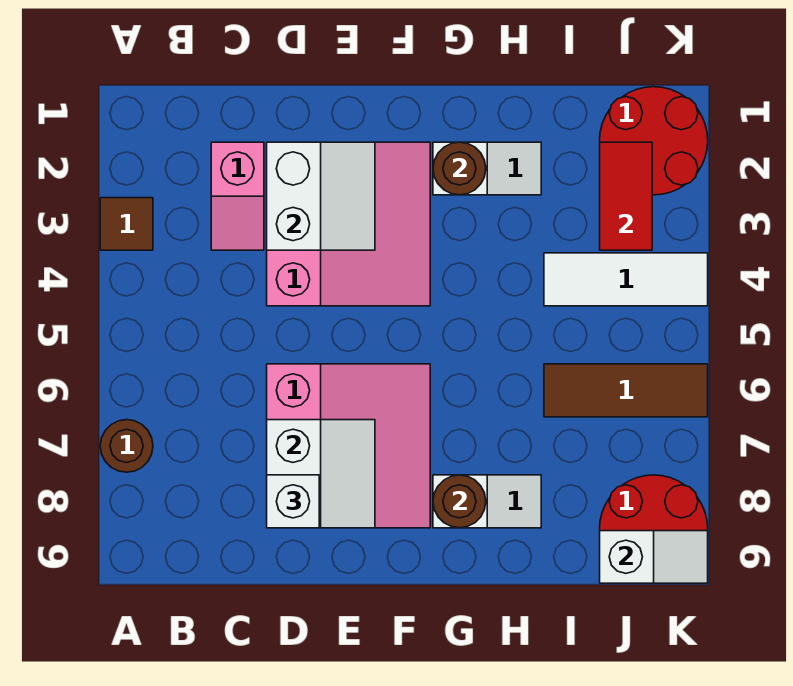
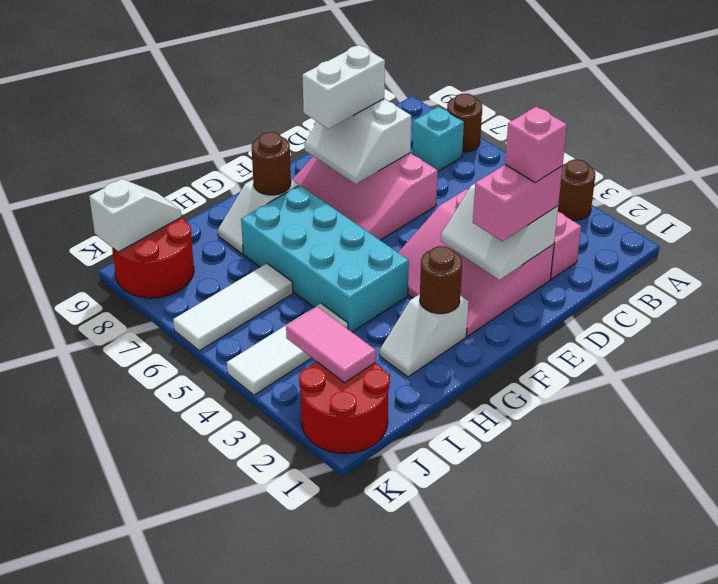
brown 1x1 tile [100,198,153,250] -> brown 1x1 round brick [558,160,595,220]
none -> cyan 1x1 brick [413,107,464,171]
none -> pink 1x2 brick [473,165,563,241]
none -> pink 1x1 brick [505,107,567,183]
white 1x1 brick [267,475,319,528] -> white 1x2 brick [302,45,385,129]
none -> cyan 2x4 brick [241,186,409,332]
brown 1x3 tile [544,364,708,417] -> white 1x3 tile [173,264,293,351]
red 1x2 tile [600,142,652,250] -> pink 1x2 tile [286,307,376,383]
white 1x2 slope [600,531,708,583] -> white 1x2 slope turned to [89,179,181,252]

